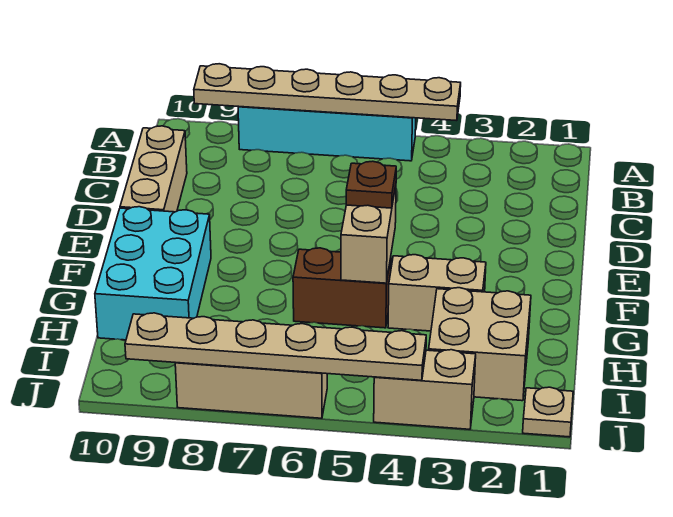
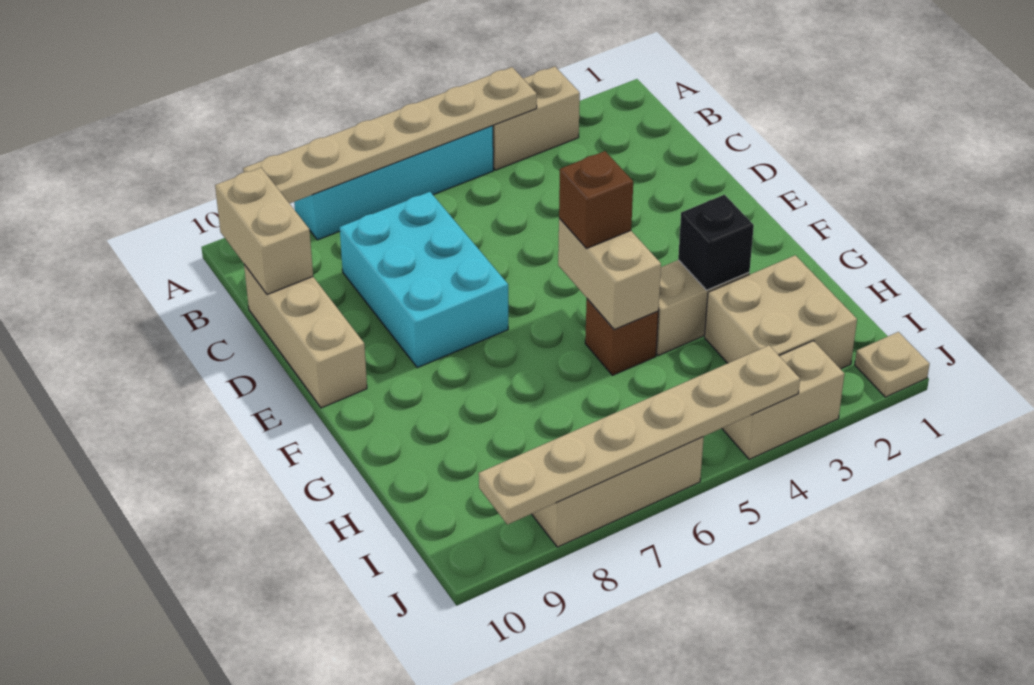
none -> tan 1x2 brick [493,66,580,170]
none -> tan 1x2 brick [215,168,313,294]
brown 1x1 plate [346,161,396,208] -> brown 1x1 brick [559,151,633,249]
cyan 2x3 brick [95,207,211,340] -> cyan 2x3 brick moved to [340,192,508,368]
none -> black 1x1 brick [678,195,754,290]
brown 1x2 brick [293,248,391,328] -> brown 1x1 brick [585,299,658,375]

